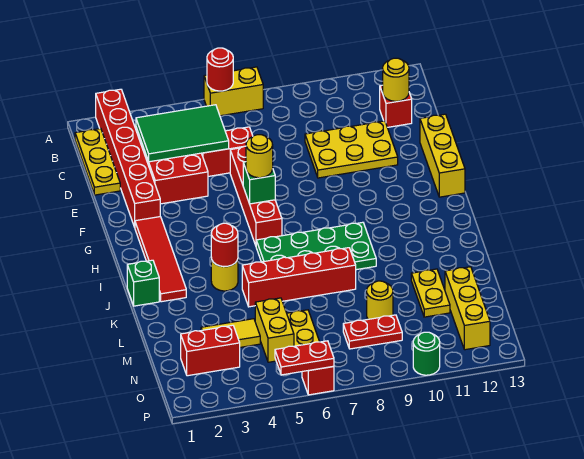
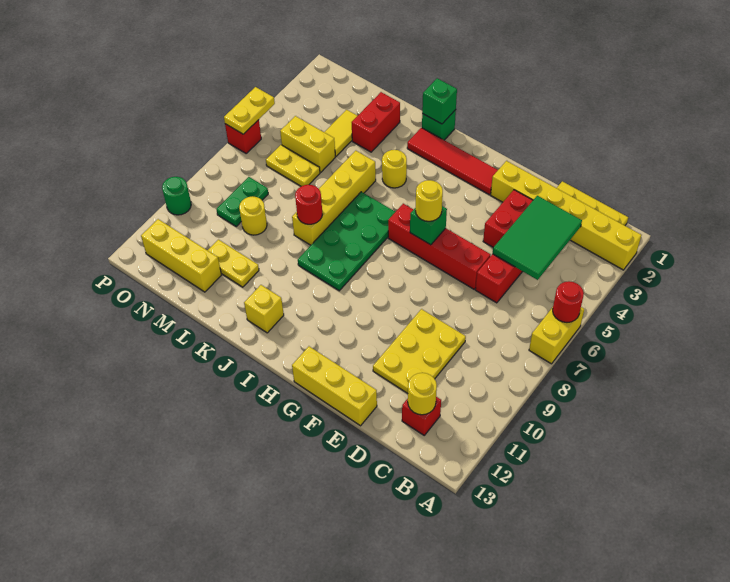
red 1x6 brick [96,89,160,227] -> yellow 1x6 brick [491,161,641,270]
none -> green 1x1 brick [422,78,457,124]
red 1x1 round brick [211,223,238,267] -> red 1x1 round brick moved to [295,185,322,224]
none -> yellow 1x1 brick [244,285,284,333]
red 1x4 brick [242,248,356,307] -> yellow 1x4 brick [292,151,376,245]
red 1x2 brick [181,325,240,376] -> red 1x2 brick moved to [352,92,400,152]
red 1x2 plate [343,315,402,349] -> green 1x2 plate [216,177,268,226]
red 1x2 plate [275,341,334,375] -> yellow 1x2 plate [224,87,275,134]

